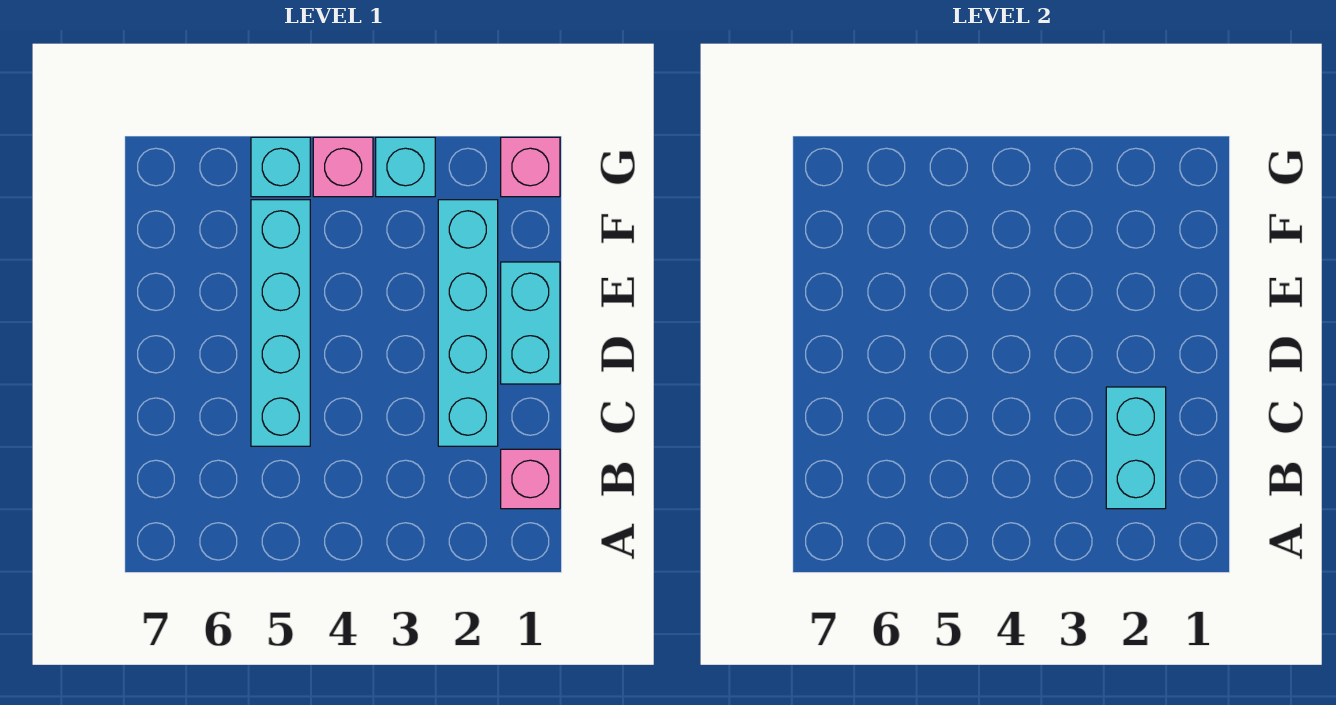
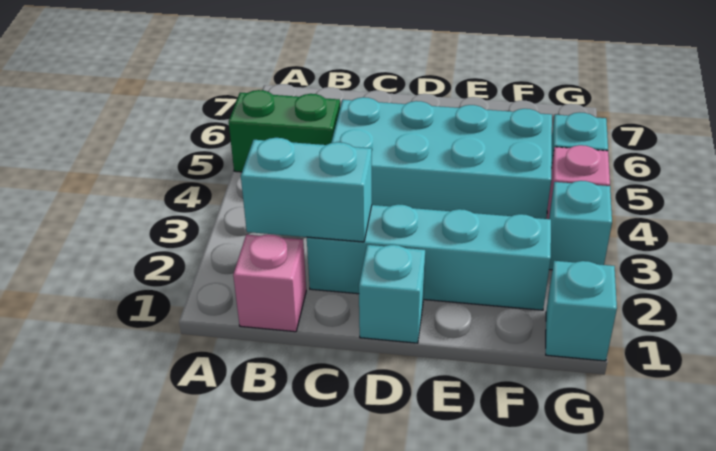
none -> green 1x2 brick [229,90,340,172]
cyan 1x4 brick [251,200,310,446] -> cyan 2x4 brick [331,97,552,219]
cyan 1x2 brick [501,262,560,384] -> cyan 1x1 brick [359,245,425,343]
pink 1x1 brick [501,137,560,197] -> cyan 1x1 brick [546,261,617,361]

